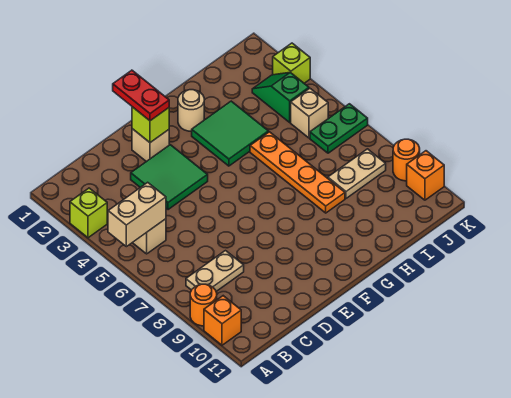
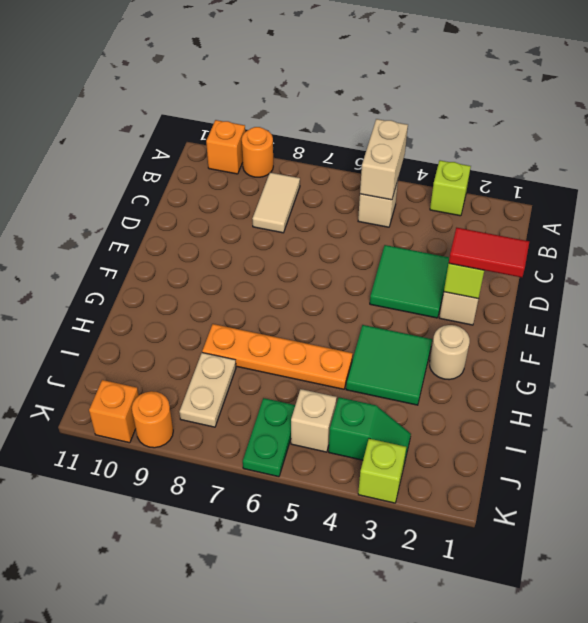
tan 1x2 plate [186,251,244,291] -> tan 1x2 tile [252,173,300,233]
red 1x2 plate [113,70,169,121] -> red 1x2 tile [449,228,529,277]

